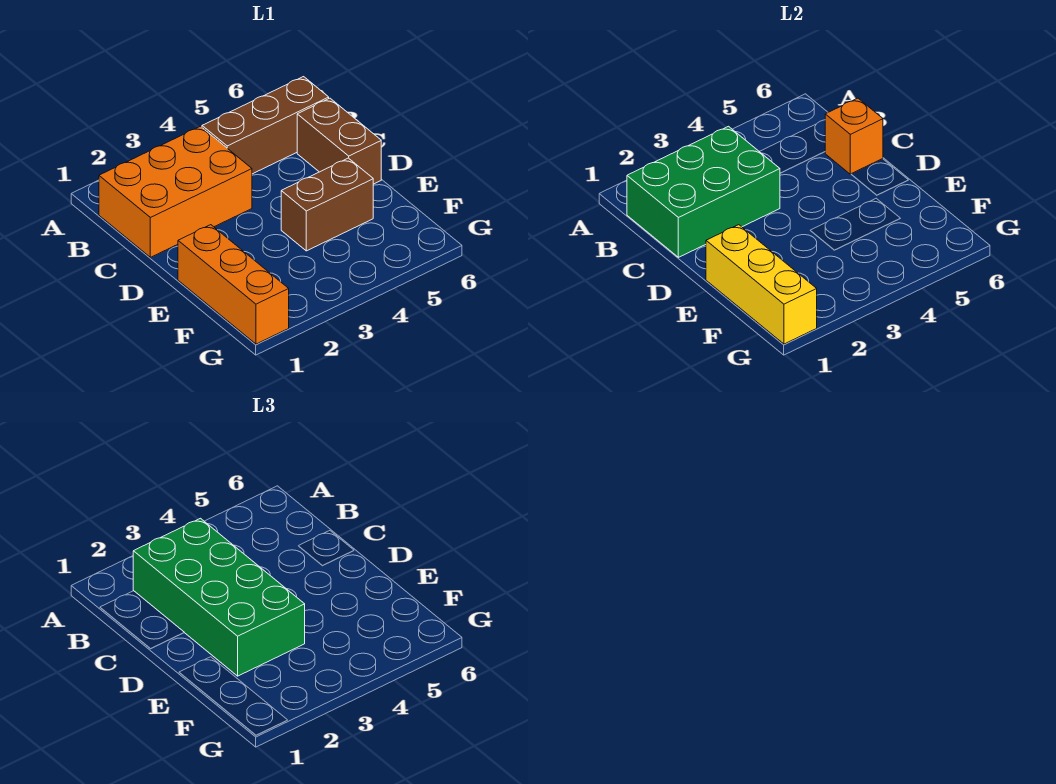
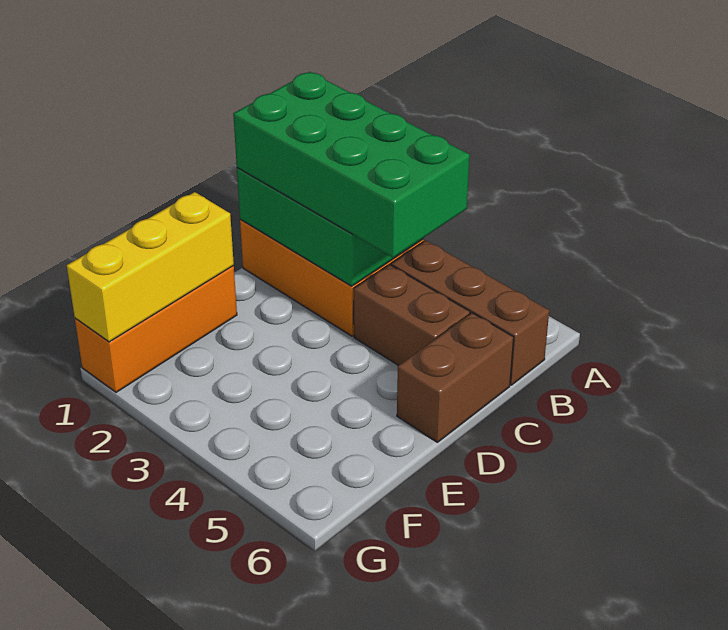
green 2x4 brick [133,518,305,676] -> green 2x4 brick turned to [233,72,470,258]
orange 1x1 brick [825,98,883,174] -> none
brown 1x2 brick [281,158,373,251] -> brown 1x2 brick moved to [354,265,470,366]

